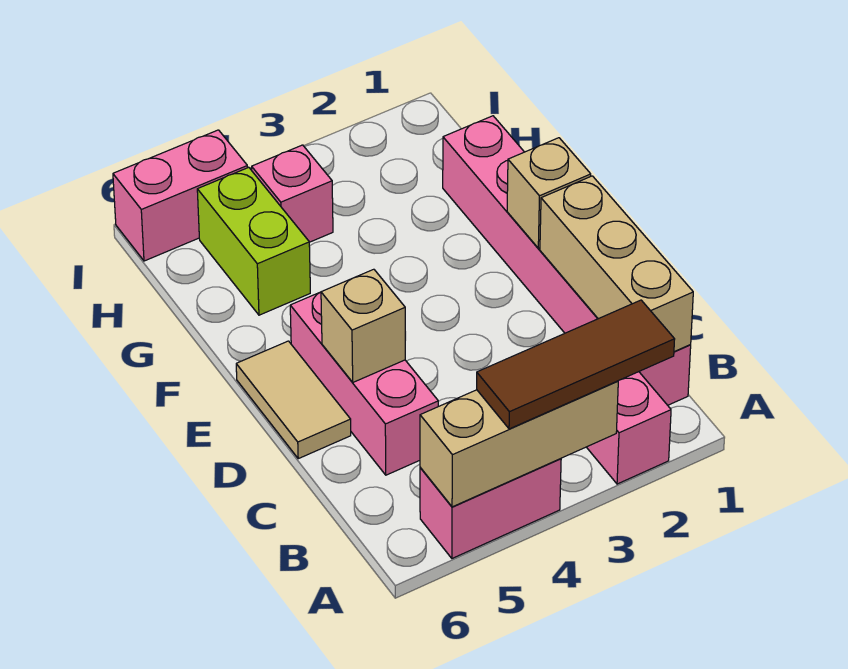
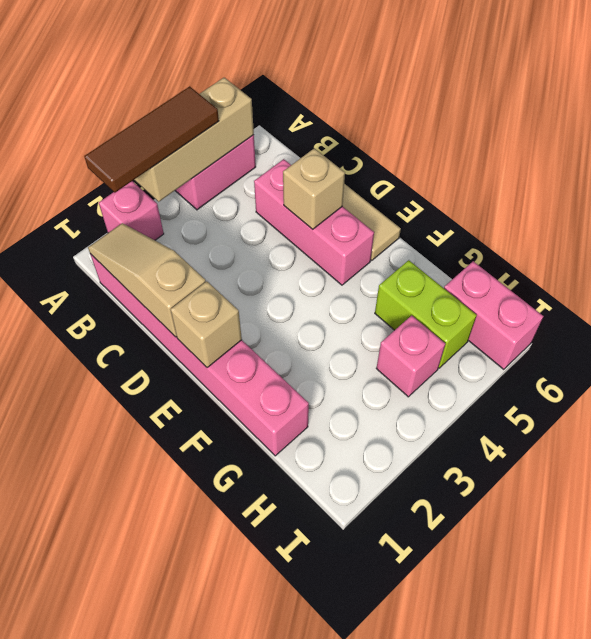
tan 1x3 brick [540,176,693,352] -> tan 1x3 slope [88,223,206,337]
pink 1x2 brick [113,130,248,261] -> pink 1x2 brick turned to [444,261,543,369]

